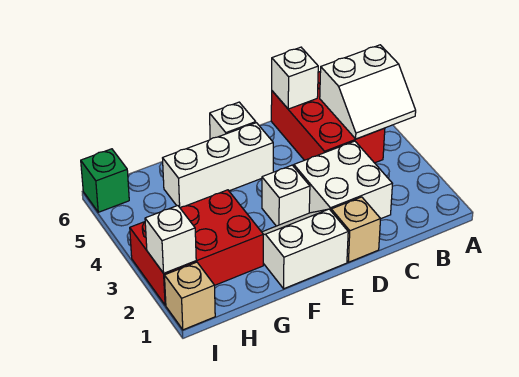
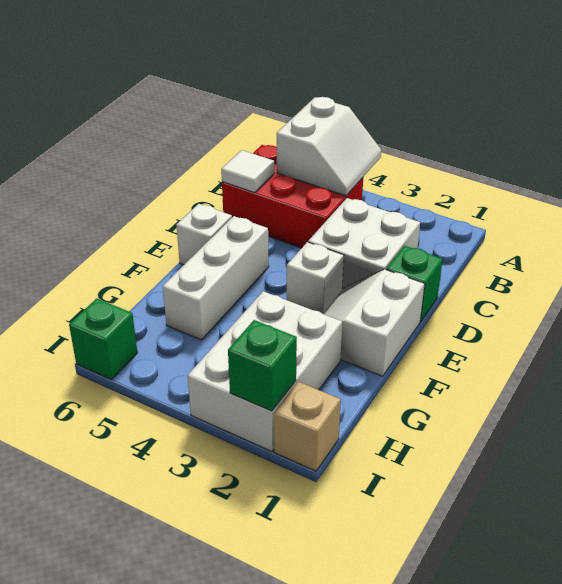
white 1x1 brick [272,47,318,109] -> white 1x1 tile [221,150,274,193]
tan 1x1 brick [331,197,381,262] -> green 1x1 brick [386,246,443,322]
red 2x3 brick [130,190,263,305] -> white 2x3 brick [187,291,342,452]
white 1x1 brick [145,206,196,273] -> green 1x1 brick [228,320,297,411]

